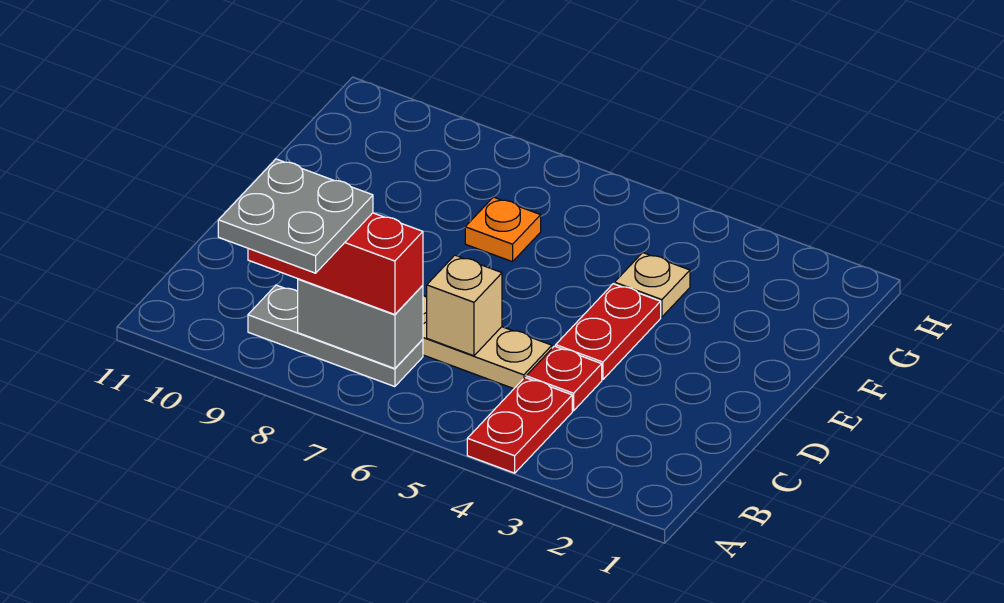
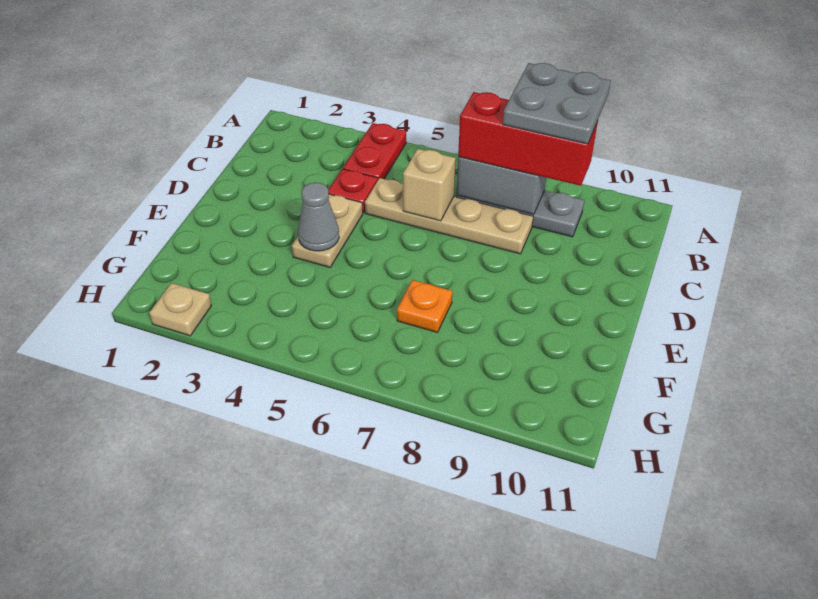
red 1x2 plate [556,284,661,379] -> tan 1x2 plate [292,194,363,267]
none -> grey 1x1 cone [298,183,339,251]
tan 1x1 plate [615,253,690,317] -> tan 1x1 plate moved to [149,283,212,336]

